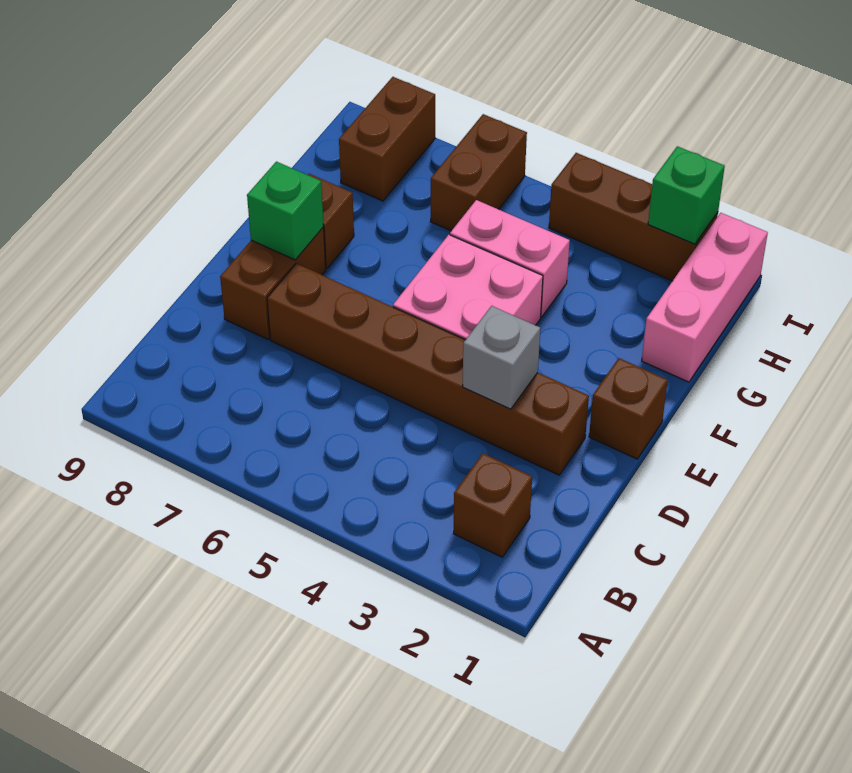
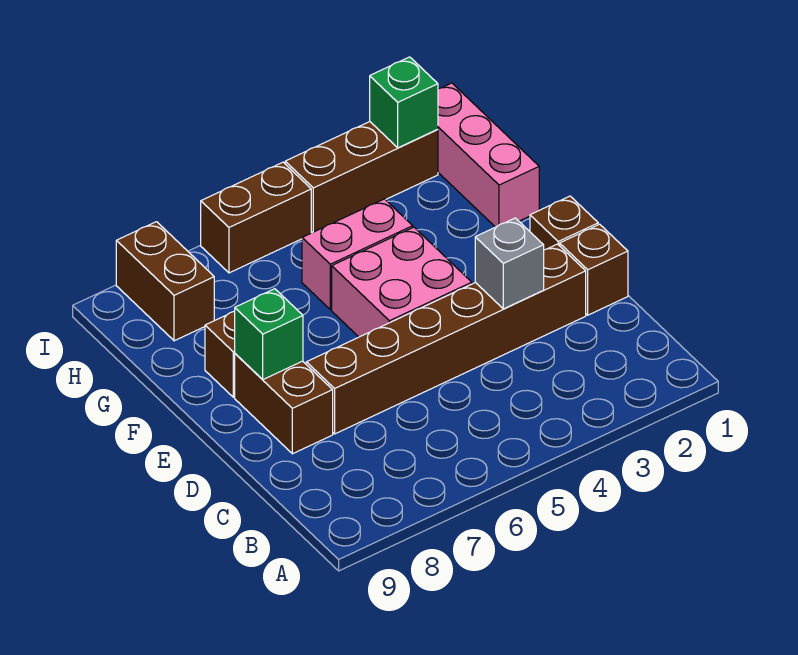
brown 1x1 brick [453,453,532,557] -> brown 1x1 brick moved to [560,224,628,315]
brown 1x2 brick [430,114,527,231] -> brown 1x2 brick turned to [201,162,311,273]

